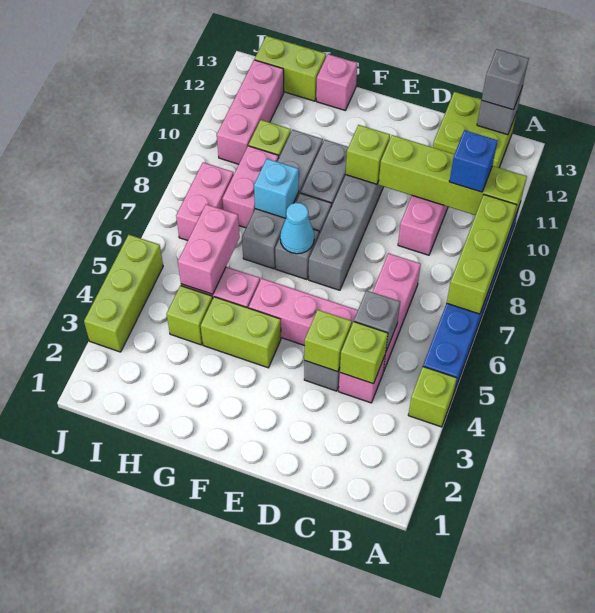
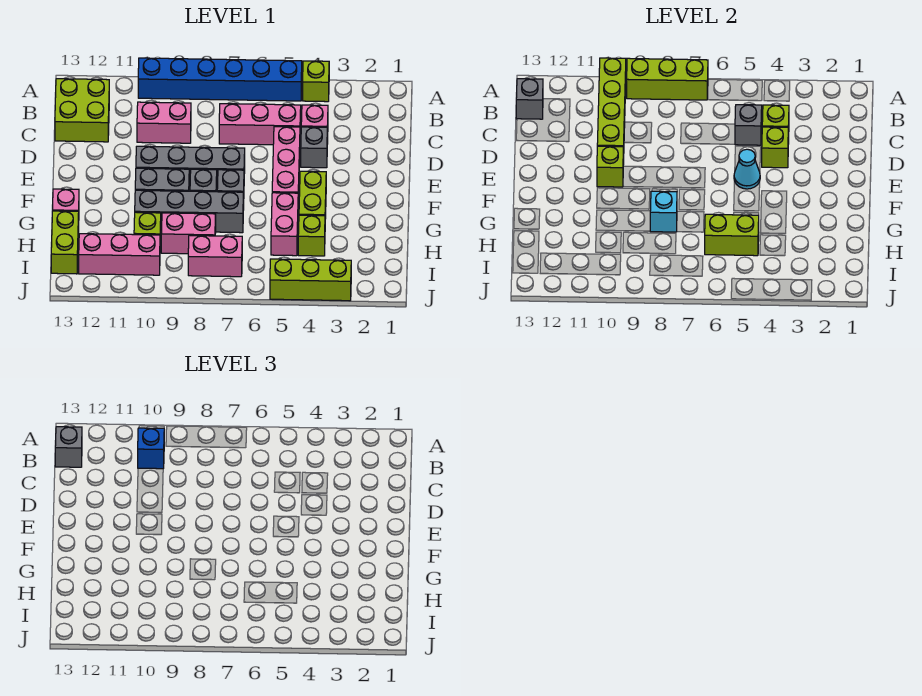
cyan 1x1 cone [280,203,314,254] -> cyan 1x1 cone moved to [734,149,760,189]
pink 1x2 brick [178,204,240,294] -> lime 1x2 brick [705,214,759,256]

